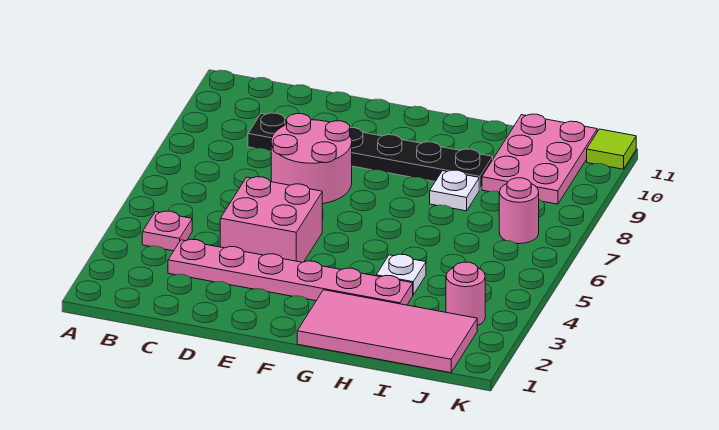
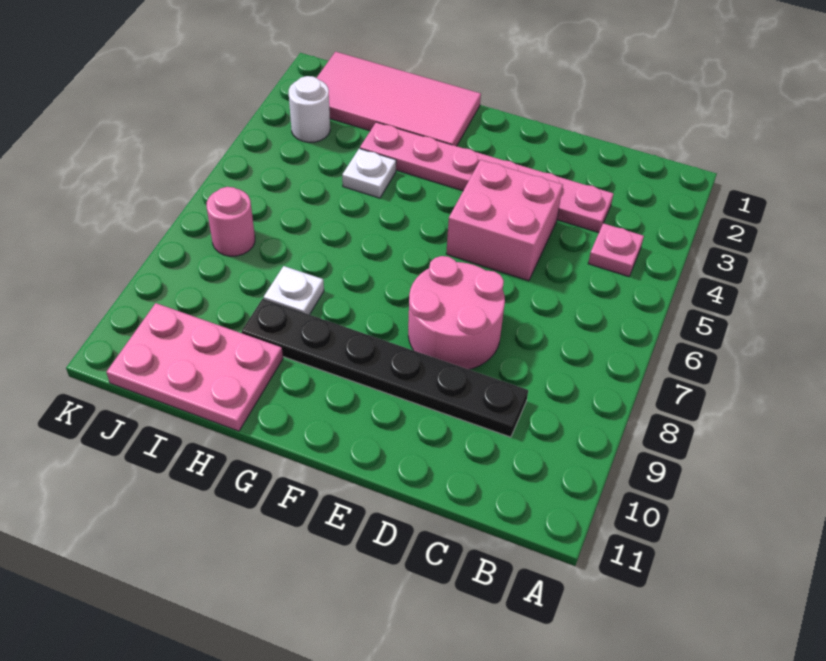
pink 2x3 plate [482,114,597,204] -> pink 2x3 plate turned to [106,303,283,431]
pink 1x1 round brick [446,262,485,326] -> white 1x1 round brick [289,76,330,142]
lime 1x1 tile [587,129,636,169] -> none

